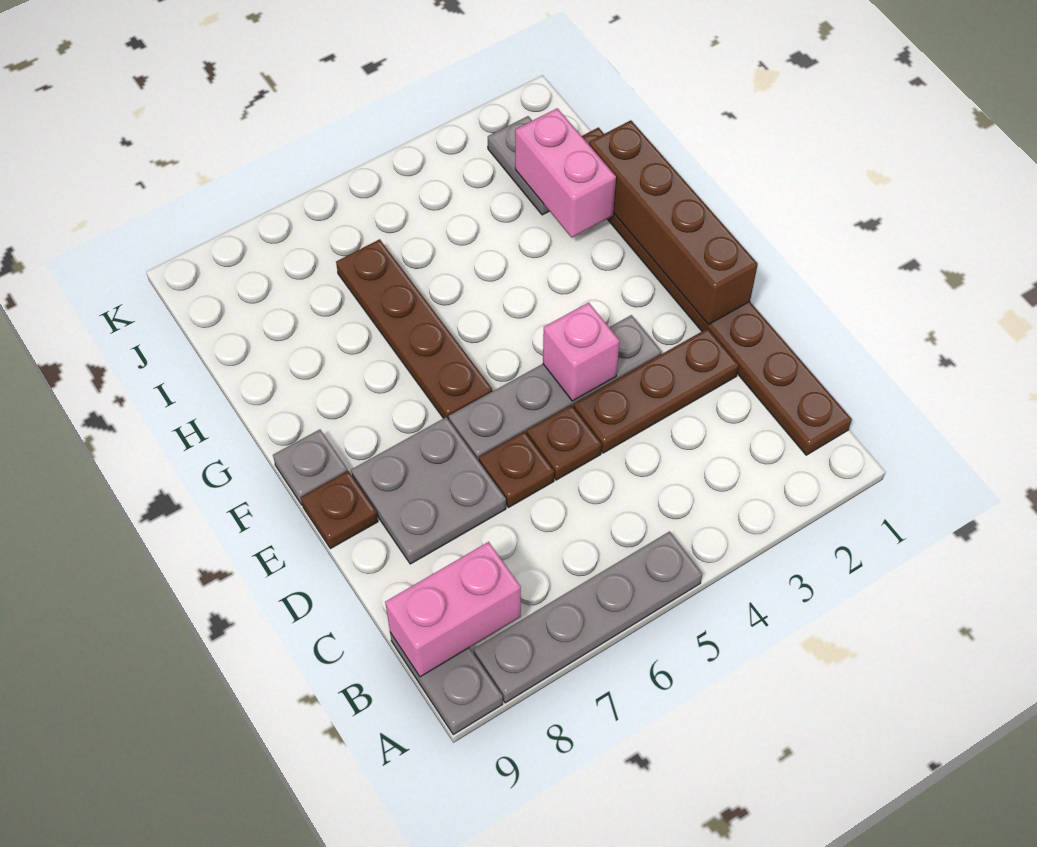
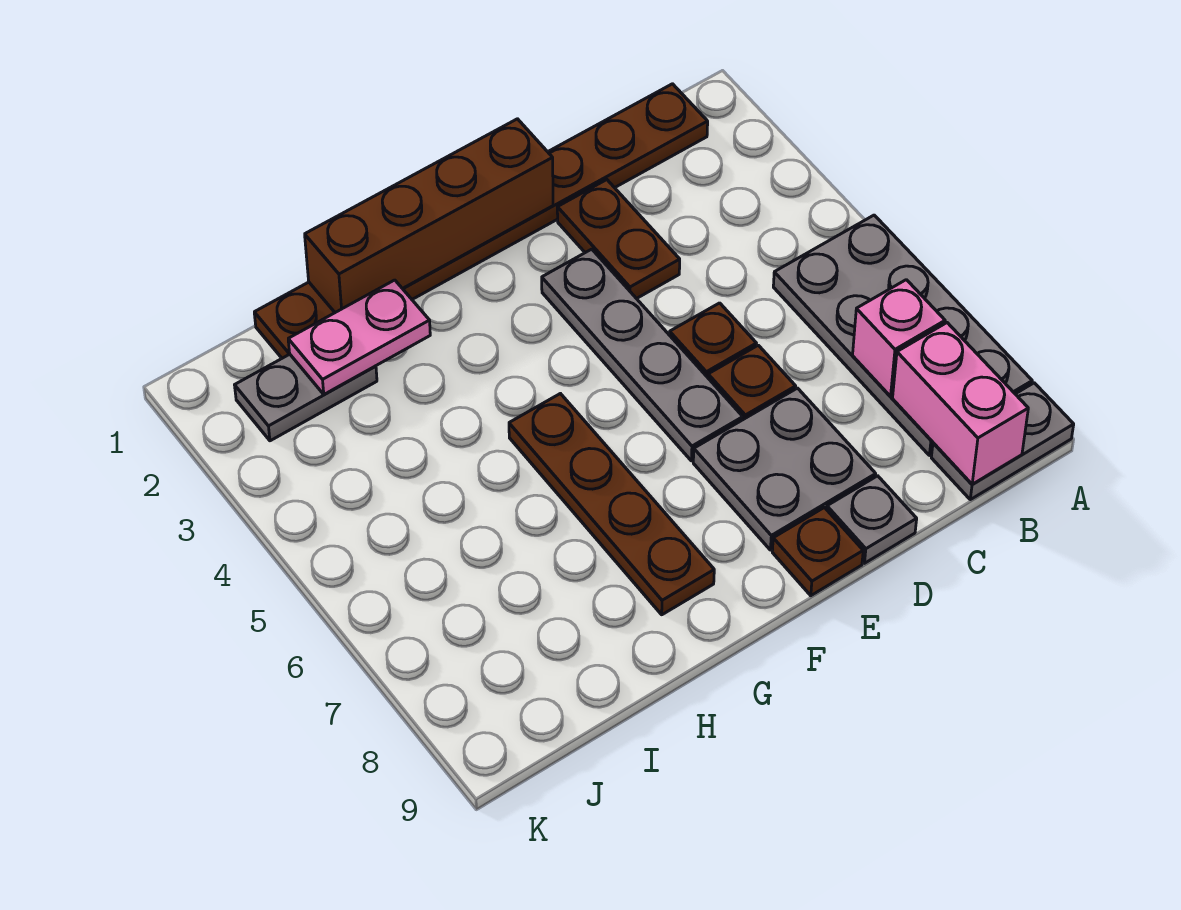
grey 1x4 plate [474,532,702,703] -> grey 2x4 plate [773,215,1032,455]
brown 1x3 plate [574,328,739,453] -> brown 1x2 plate [557,180,680,299]
pink 1x1 brick [543,303,620,401] -> pink 1x1 brick moved to [853,280,945,396]
brown 1x4 plate [336,239,493,420] -> brown 1x4 plate turned to [509,394,714,615]
grey 1x1 plate [273,430,348,505] -> grey 1x1 plate moved to [827,476,917,563]
pink 1x2 brick [515,108,616,237] -> pink 1x2 plate [288,280,430,394]

